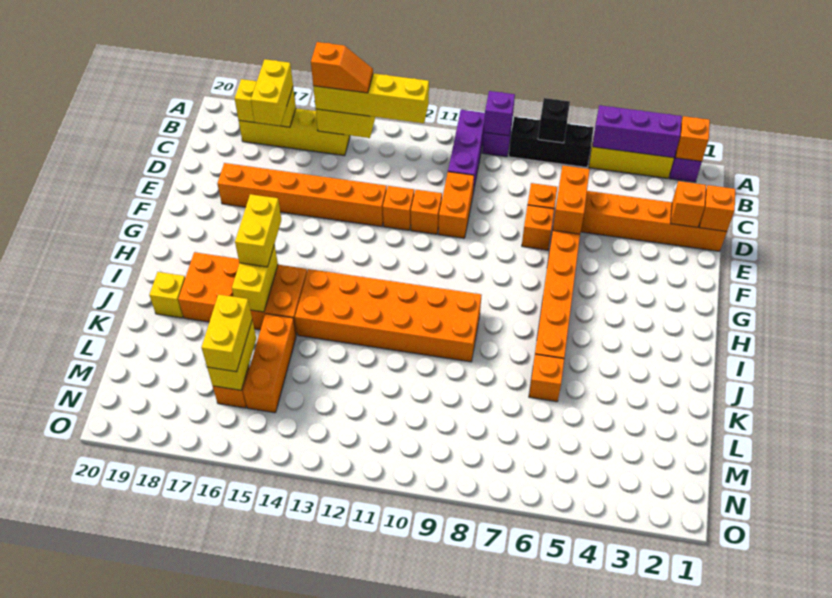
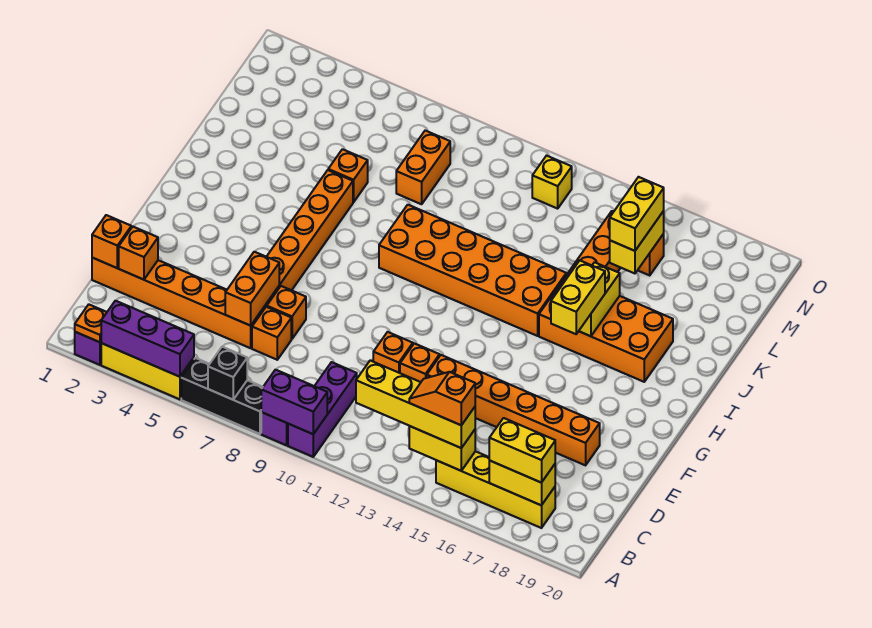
orange 1x1 brick [676,116,710,161] -> orange 1x1 plate [75,304,107,342]
purple 1x1 brick [484,91,515,136] -> purple 1x2 brick [261,370,327,434]
yellow 1x2 brick [251,59,293,126] -> yellow 1x2 brick turned to [489,418,555,483]
orange 1x2 brick [438,172,474,238] -> orange 1x2 brick moved to [396,131,450,204]
yellow 1x1 brick [149,272,185,318] -> yellow 1x1 brick moved to [532,156,572,209]

